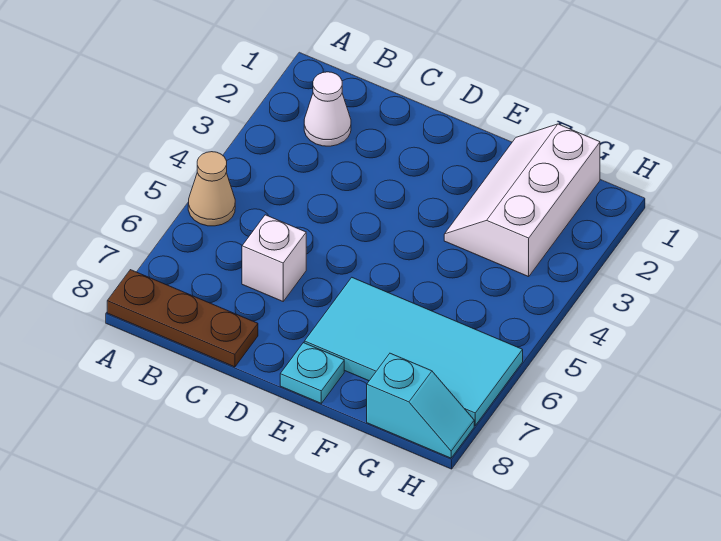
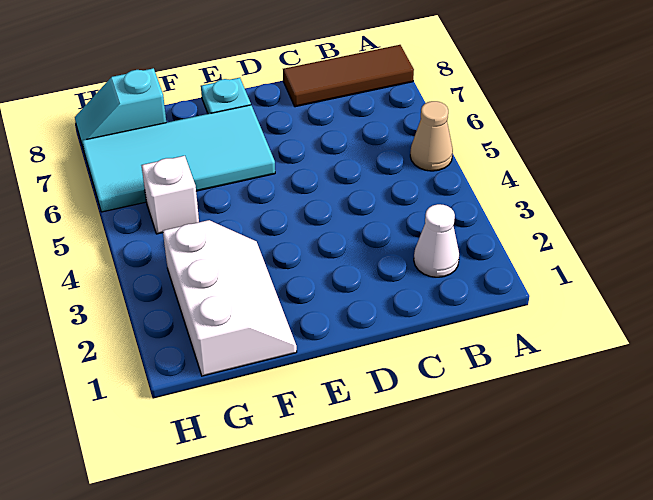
brown 1x3 plate [107,270,258,367] -> brown 1x3 tile [283,45,414,107]
white 1x1 brick [242,215,306,301] -> white 1x1 brick moved to [141,156,199,234]

